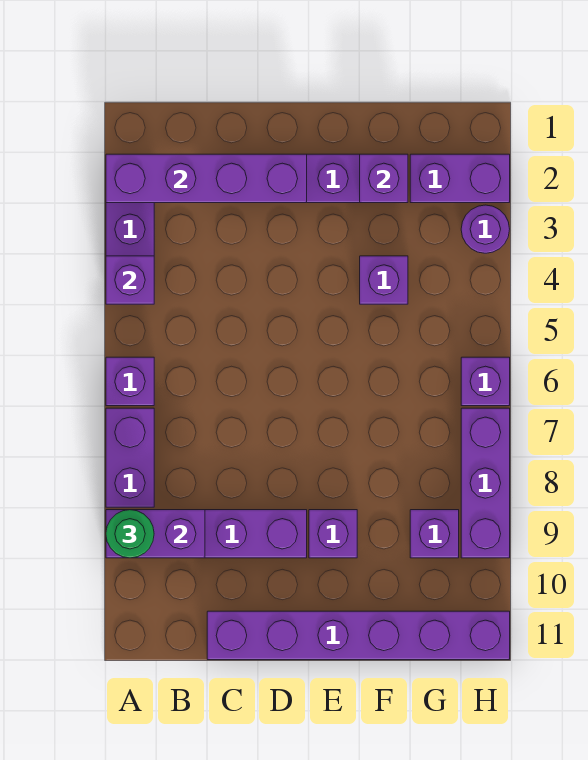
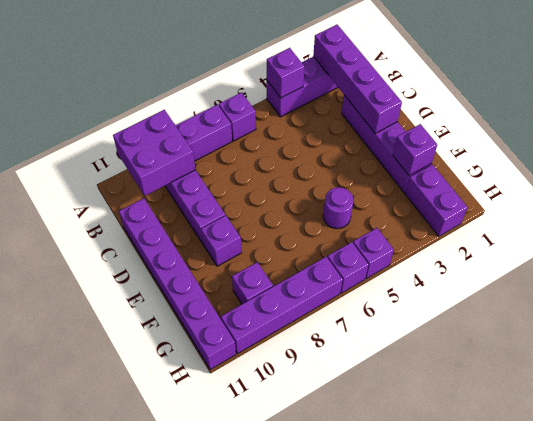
purple 1x2 brick [106,510,205,558] -> purple 2x2 brick [113,110,195,196]
green 1x1 round brick [106,510,154,558] -> none
purple 1x1 brick [360,256,408,304] -> purple 1x1 brick moved to [353,228,394,279]
purple 1x1 round brick [461,205,510,253] -> purple 1x1 round brick moved to [323,187,354,229]
purple 1x3 brick [461,408,510,558] -> purple 1x4 brick [221,257,343,354]

